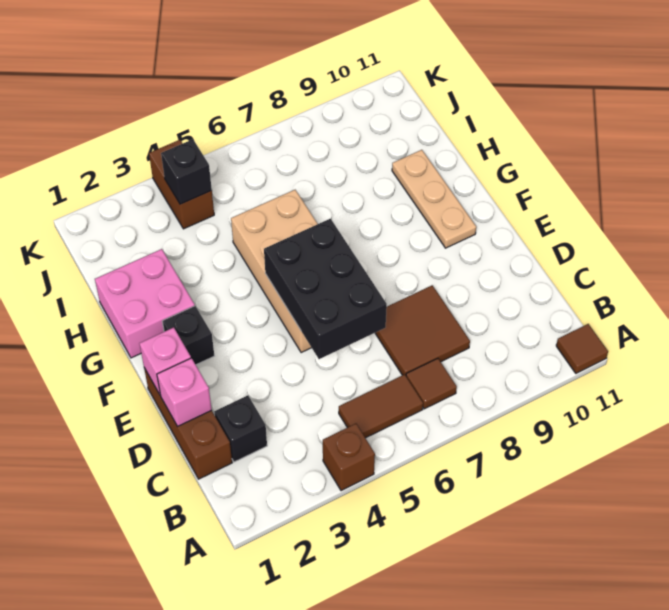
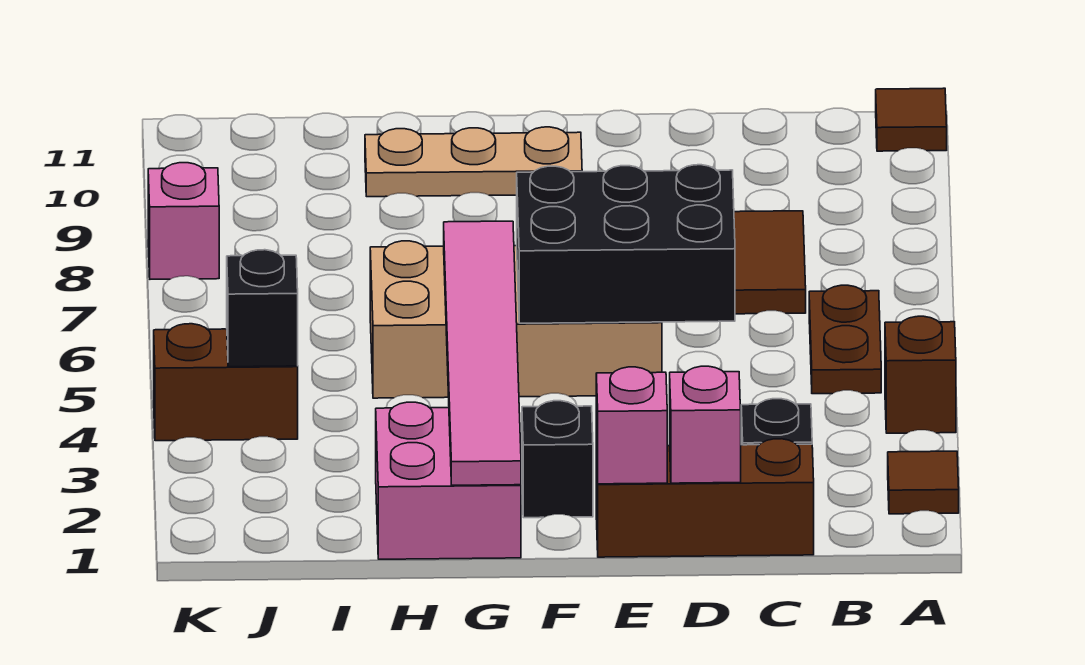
brown 1x2 tile [339,374,423,438] -> brown 1x2 plate [809,285,881,394]
brown 1x1 tile [406,358,457,409] -> brown 1x1 tile moved to [888,451,959,514]
none -> pink 1x6 tile [444,221,521,485]
none -> pink 1x1 brick [148,163,219,279]

